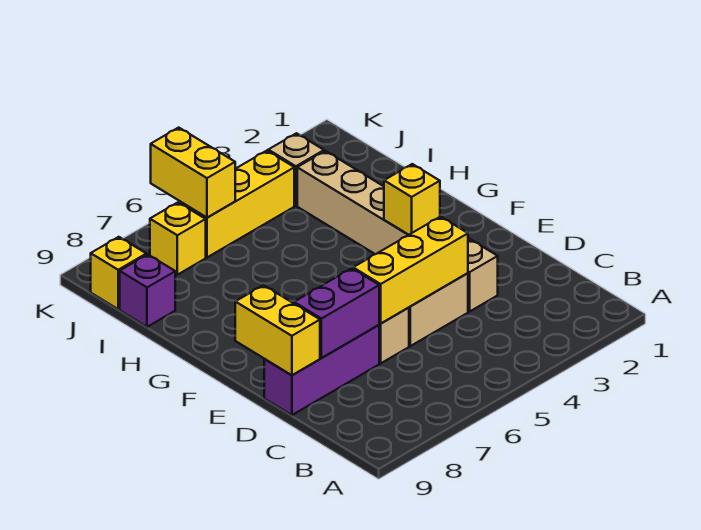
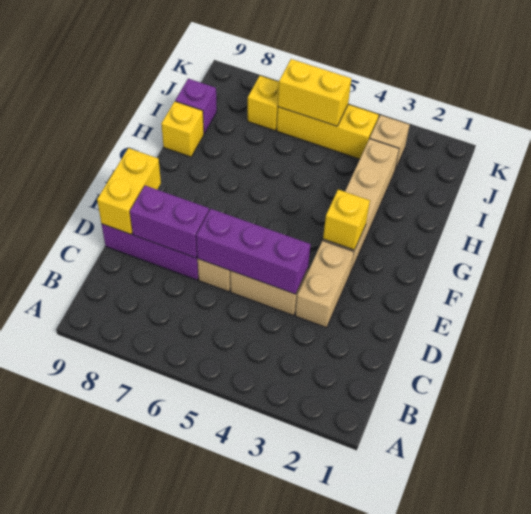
yellow 1x3 brick [353,217,468,324] -> purple 1x3 brick [196,209,311,294]
yellow 1x2 brick [151,128,235,218] -> yellow 1x2 brick turned to [278,59,351,126]
yellow 1x1 brick [91,237,146,309] -> yellow 1x1 brick moved to [161,101,204,157]

